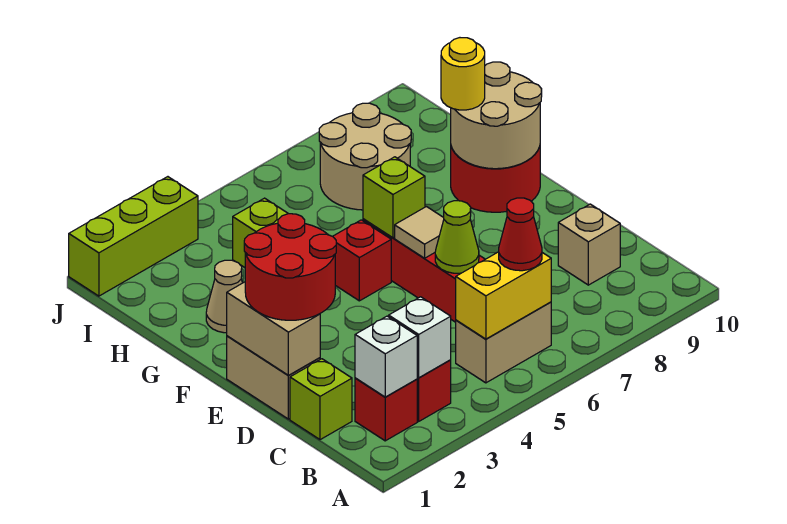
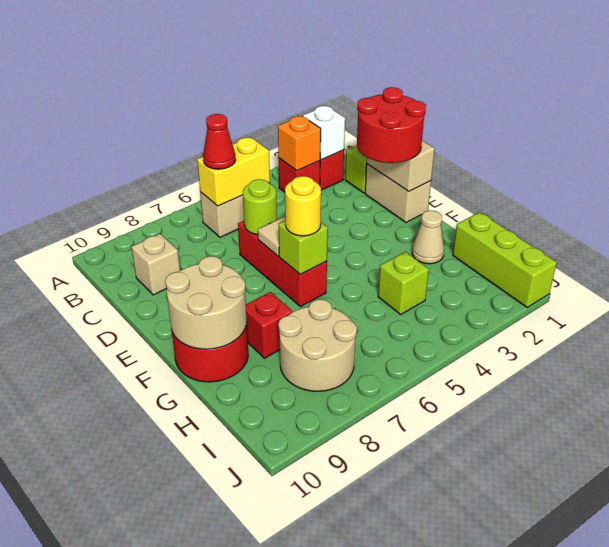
white 1x1 brick [389,297,451,378] -> orange 1x1 brick [278,116,321,171]
lime 1x1 cone [435,201,479,273] -> lime 1x1 round brick [243,179,277,234]
red 1x1 brick [333,220,391,301] -> red 1x1 brick moved to [246,292,292,358]
yellow 1x1 round brick [441,38,485,110] -> yellow 1x1 round brick moved to [285,176,321,236]
lime 1x3 brick [69,177,198,296] -> lime 1x3 brick turned to [453,212,557,307]

